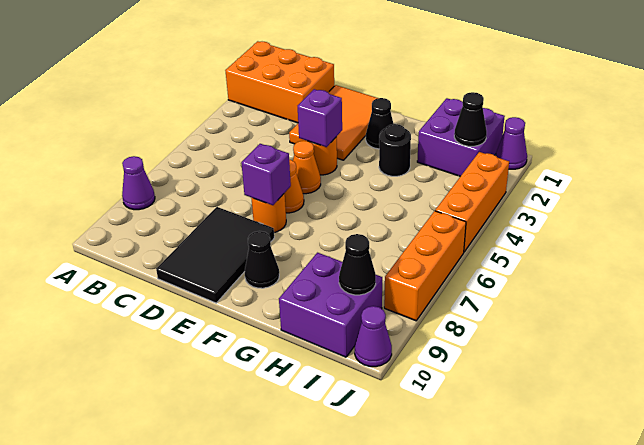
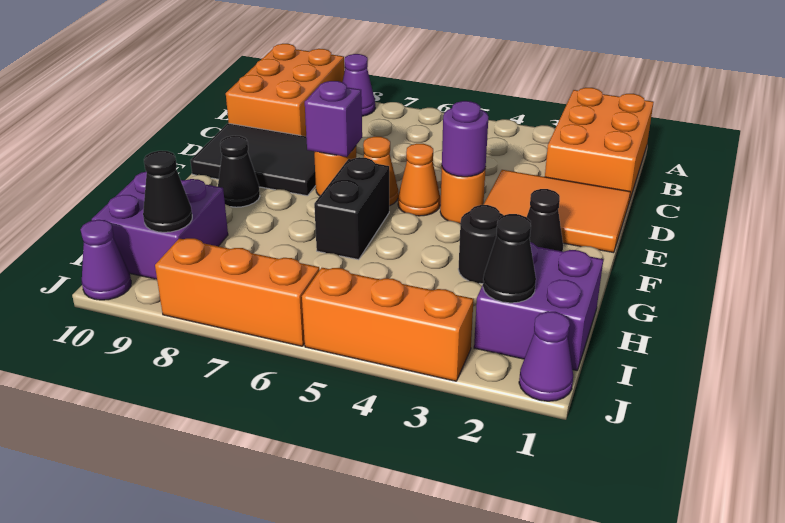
none -> orange 2x3 brick [226,44,344,136]
purple 1x1 brick [298,89,342,147] -> purple 1x1 round brick [442,101,488,177]
none -> black 1x2 brick [314,157,389,260]

